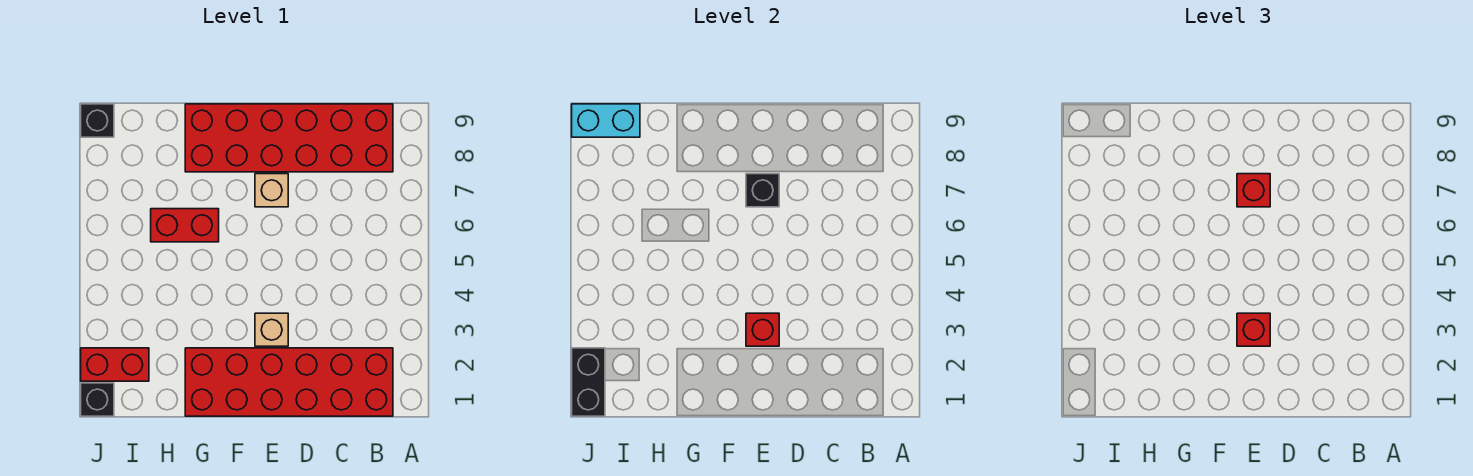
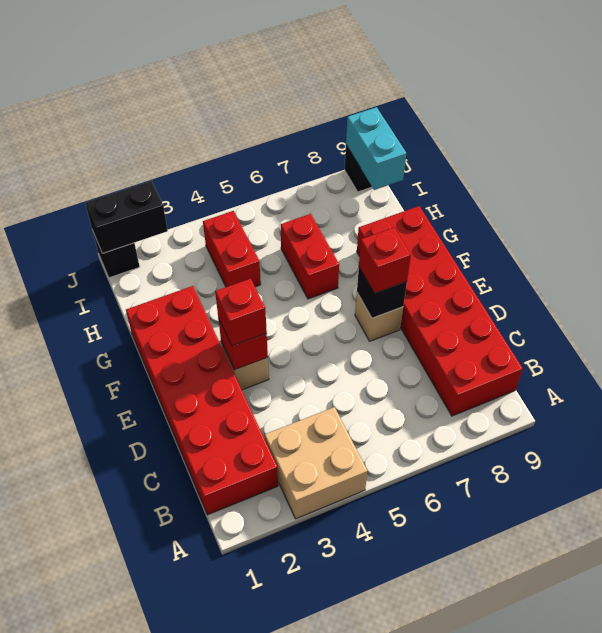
none -> tan 2x2 brick [265,407,367,519]
red 1x2 brick [81,348,149,381] -> red 1x2 brick moved to [203,211,261,287]

